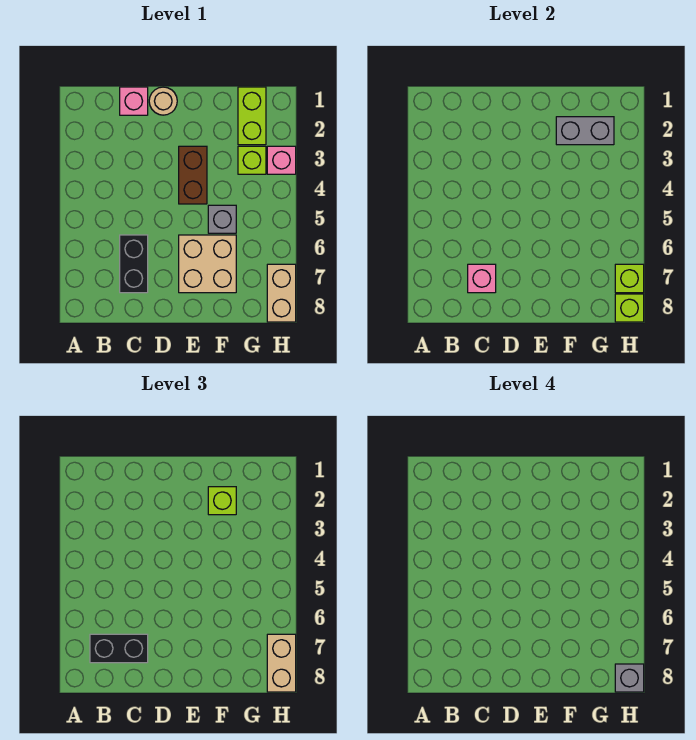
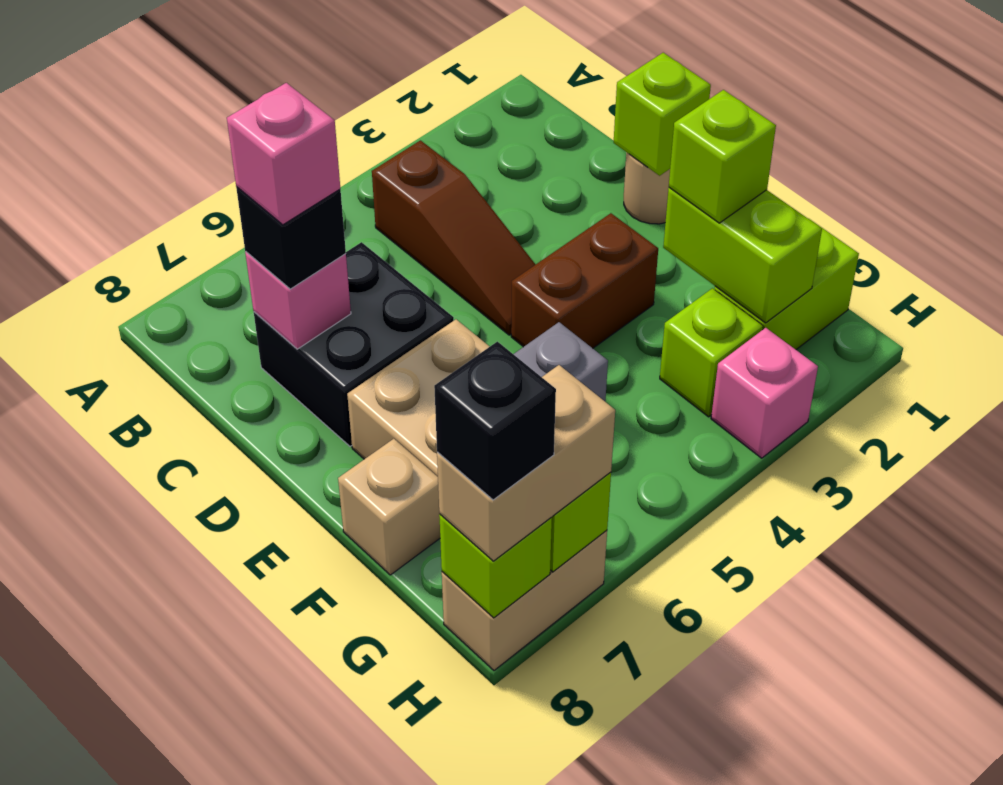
none -> brown 1x3 slope [372,140,536,335]
black 1x2 brick [90,634,148,663] -> black 1x1 brick [236,187,346,289]
pink 1x1 brick [120,87,148,115] -> pink 1x1 brick moved to [227,83,340,225]
black 1x2 brick [120,235,148,293] -> black 2x2 brick [254,242,454,446]
none -> lime 1x1 brick [614,53,711,176]
grey 1x2 brick [556,117,614,145] -> lime 1x2 brick [663,188,822,323]
none -> tan 1x1 brick [338,439,440,575]
grey 1x1 brick [615,664,644,692] -> black 1x1 brick [434,342,556,500]

